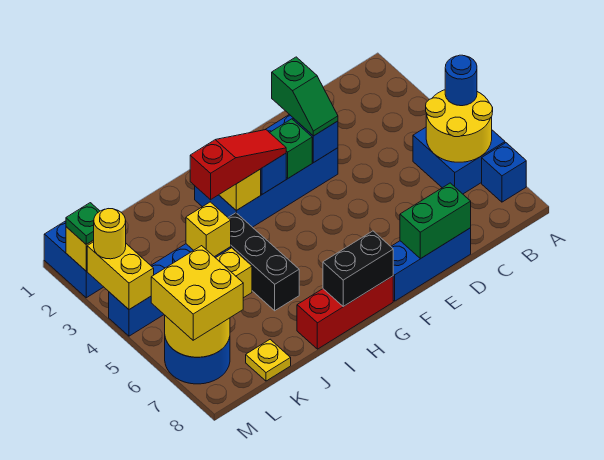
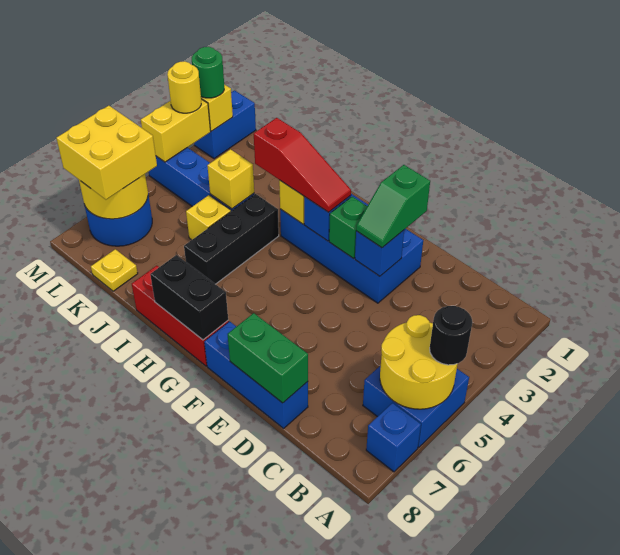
blue 1x1 round brick [445,55,477,106] -> black 1x1 round brick [430,306,472,365]
green 1x1 plate [66,203,99,244] -> green 1x1 round brick [192,47,224,98]

